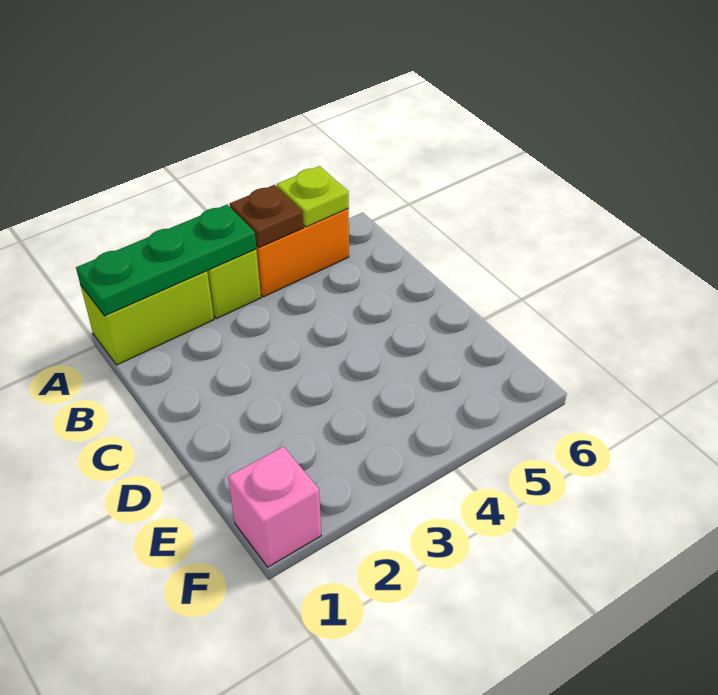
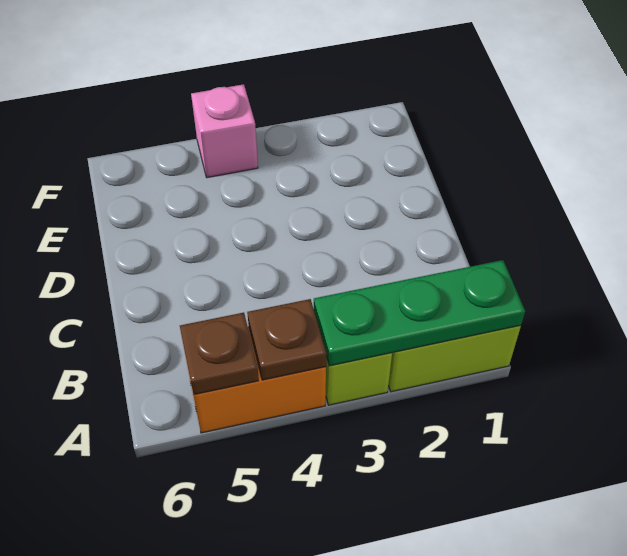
lime 1x1 plate [277,166,349,227] -> brown 1x1 plate [180,313,259,395]
pink 1x1 brick [228,447,321,567] -> pink 1x1 brick moved to [191,84,258,178]

